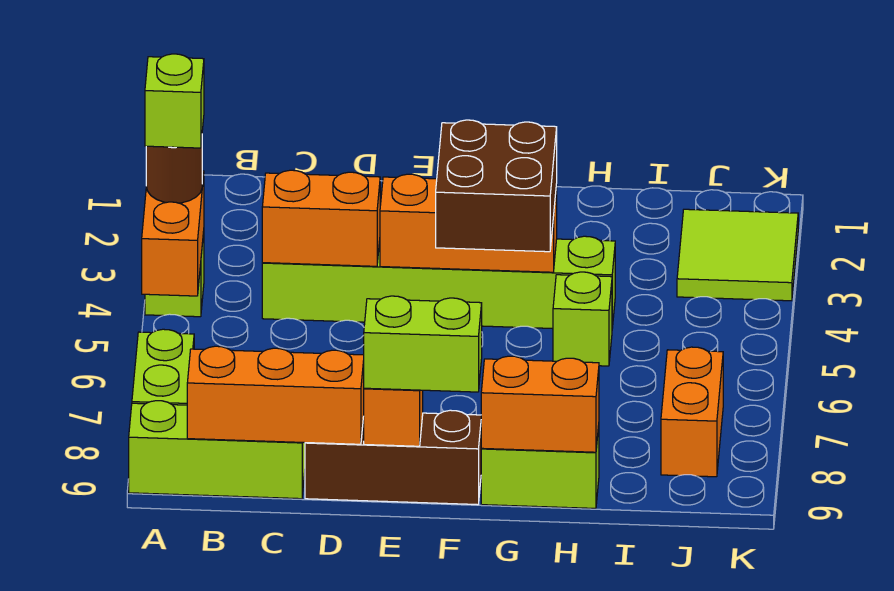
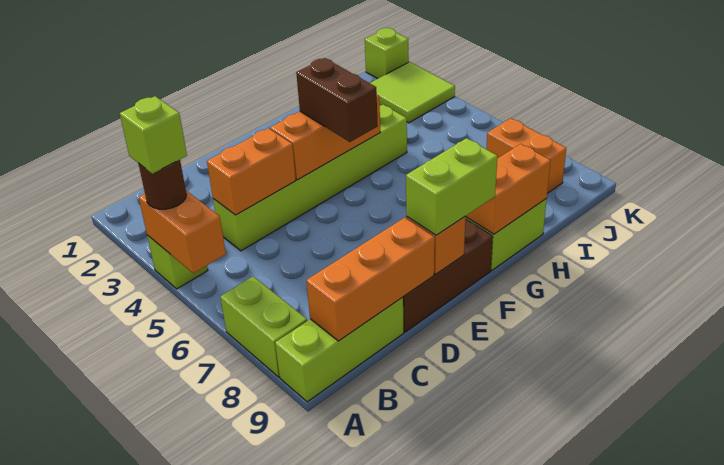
brown 2x2 brick [436,120,557,252] -> brown 1x2 brick [296,58,378,142]
lime 1x1 brick [553,272,612,366] -> lime 1x1 brick moved to [365,28,409,79]

